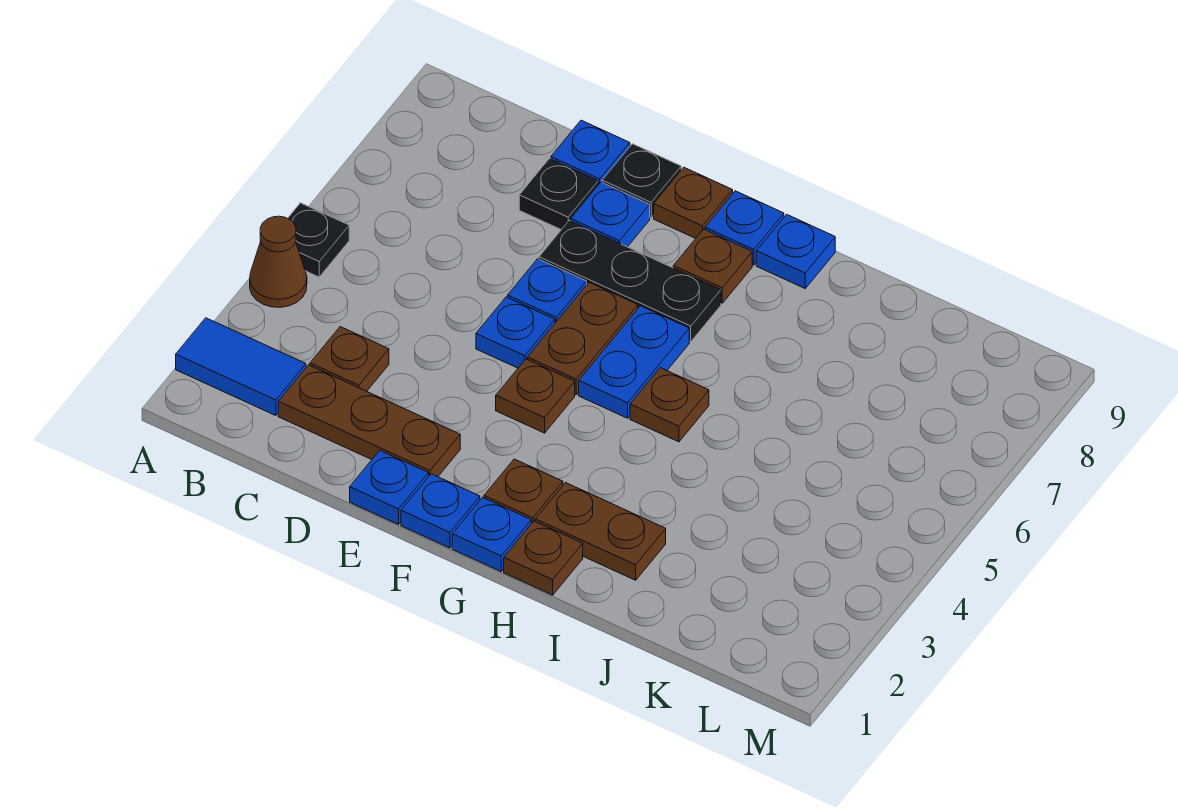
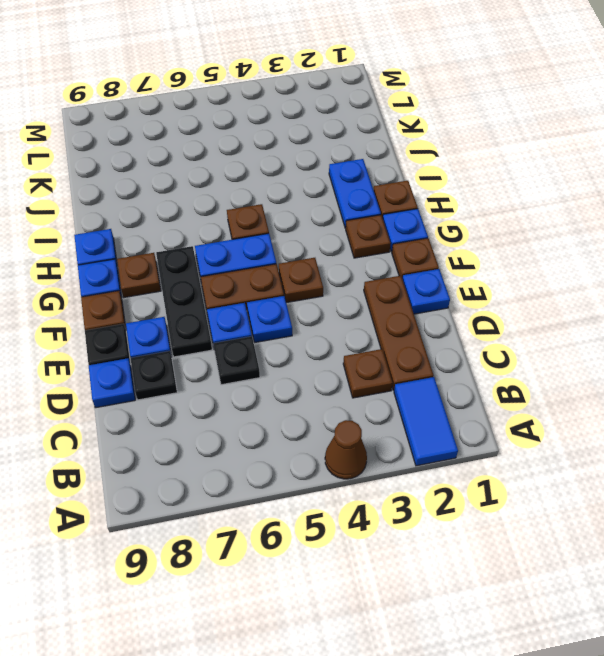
black 1x1 plate [288,203,349,277] -> black 1x1 plate moved to [213,336,260,385]
blue 1x1 plate [401,474,480,548] -> brown 1x1 plate [392,238,439,279]
brown 1x2 plate [535,483,666,580] -> blue 1x2 plate [329,159,381,228]

